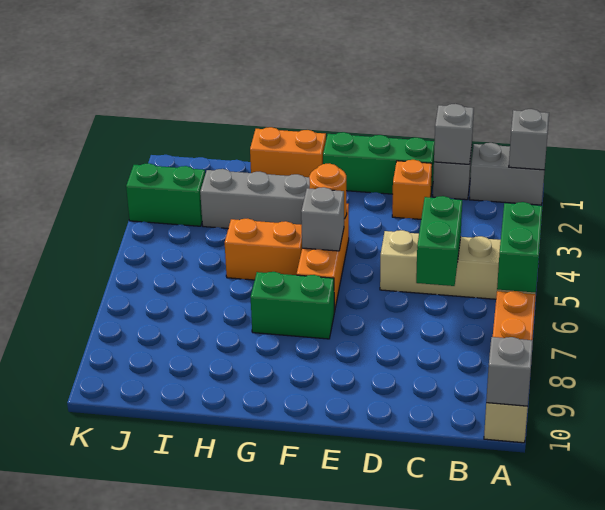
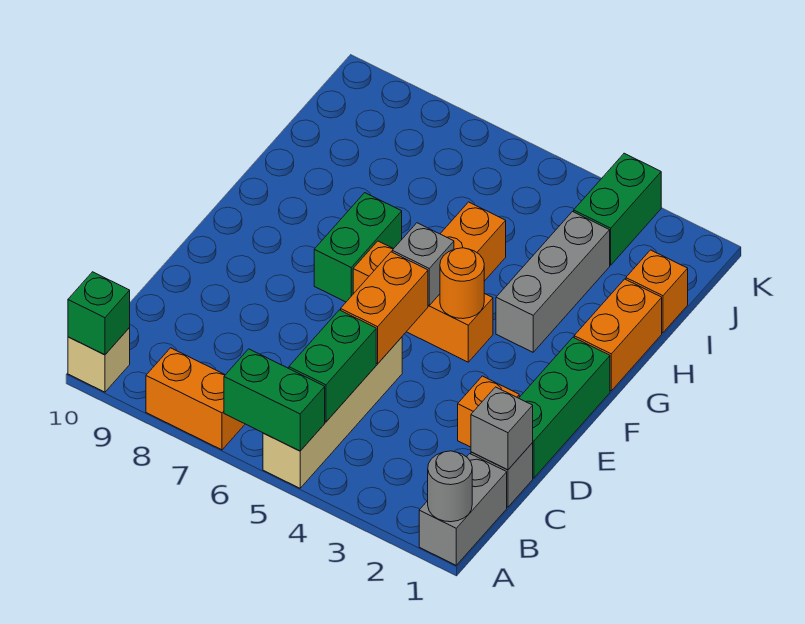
grey 1x1 brick [509,109,549,170] -> grey 1x1 round brick [428,451,472,522]
grey 1x1 brick [486,337,533,406] -> green 1x1 brick [68,272,130,355]
green 1x2 brick [416,196,462,286] -> green 1x2 brick turned to [289,310,376,422]
none -> orange 1x2 brick [341,252,428,364]
none -> orange 1x1 brick [626,250,688,333]

